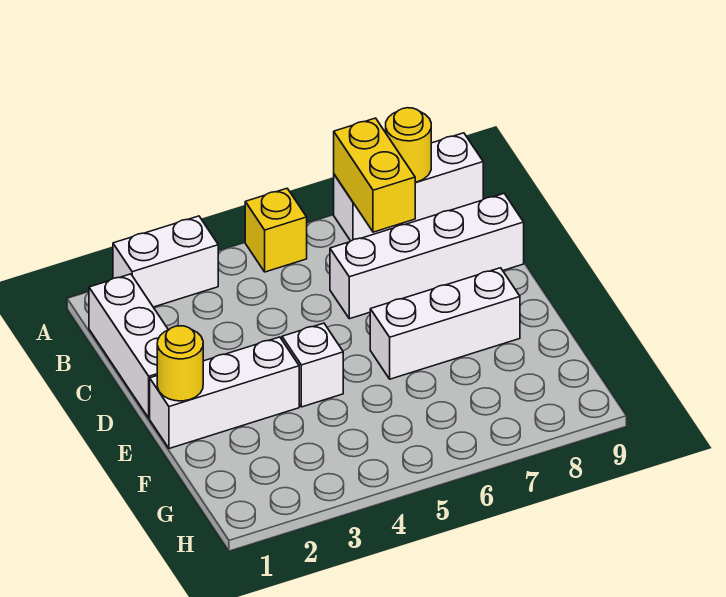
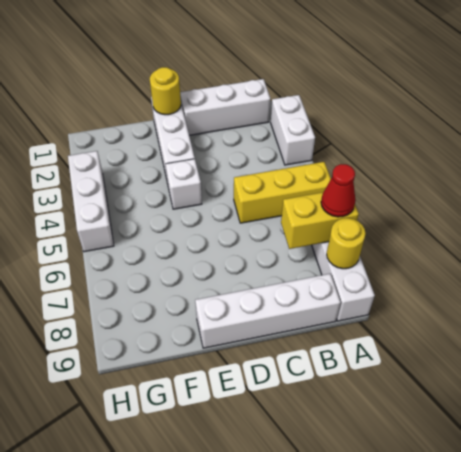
yellow 1x1 brick [245,189,307,272] -> yellow 1x3 brick [234,162,331,223]
none -> red 1x1 cone [321,164,356,217]
white 1x4 brick [330,194,524,319] -> white 1x4 brick turned to [195,274,341,348]
white 1x3 brick [370,268,520,379] -> white 1x3 brick moved to [68,151,114,252]

